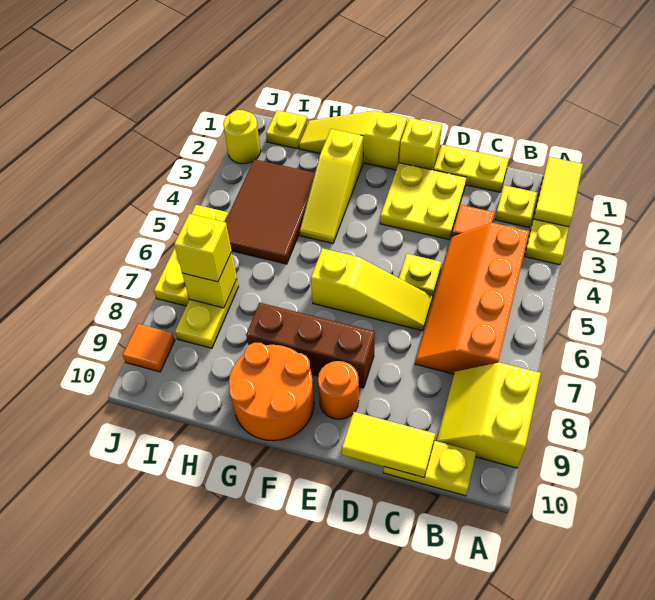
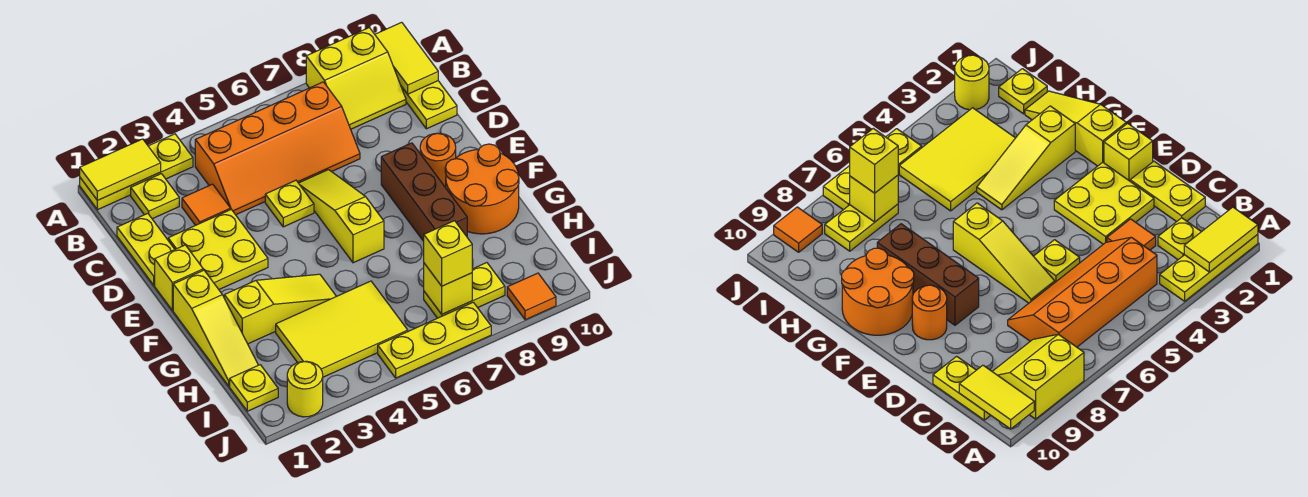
yellow 1x2 tile [342,412,435,477] -> yellow 1x2 tile moved to [375,22,438,94]
brown 2x3 tile [225,159,315,264] -> yellow 2x3 tile [276,281,408,377]

